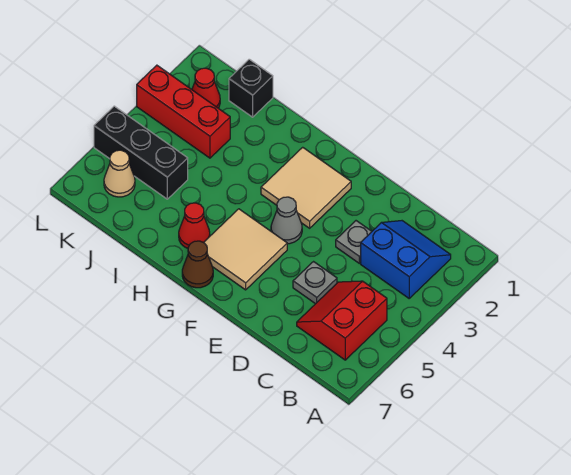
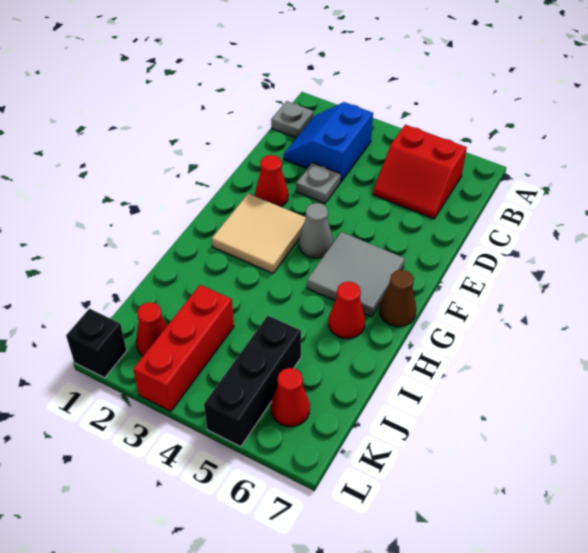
grey 1x1 plate [293,262,337,304] -> grey 1x1 plate moved to [271,101,313,138]
none -> red 1x1 cone [255,155,288,207]
tan 2x2 tile [204,209,287,290] -> grey 2x2 tile [307,232,405,317]
black 1x1 brick [229,59,273,117] -> black 1x1 brick moved to [66,309,127,378]
tan 1x1 cone [104,150,135,197] -> red 1x1 cone [271,368,310,427]

